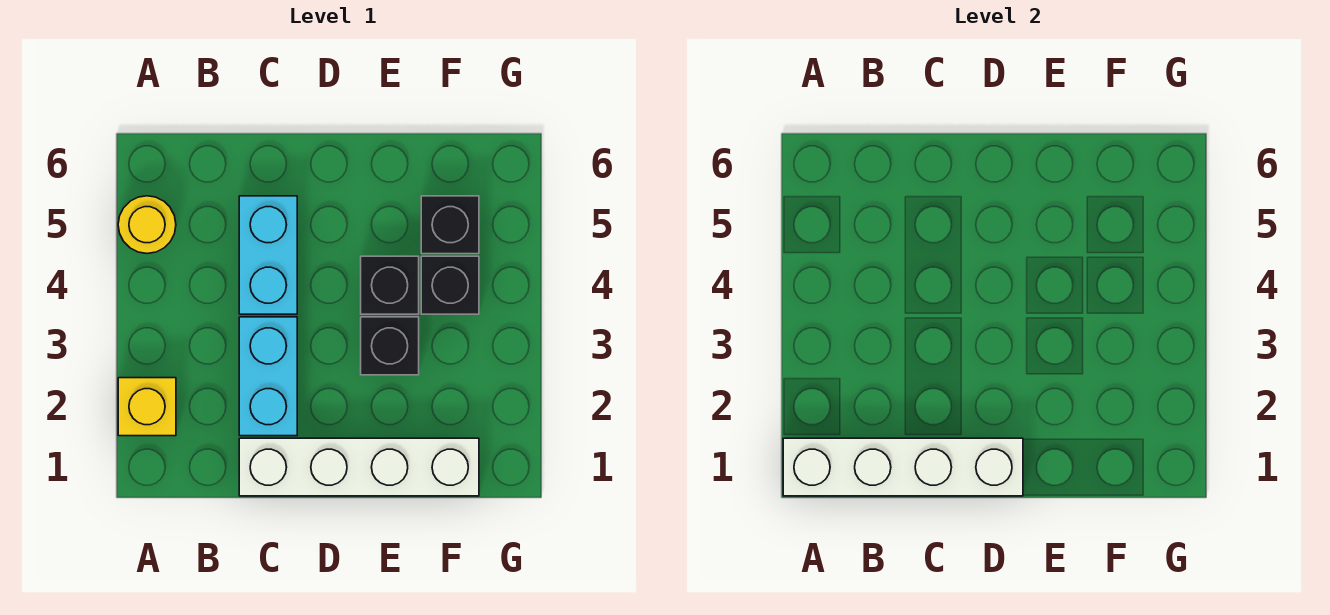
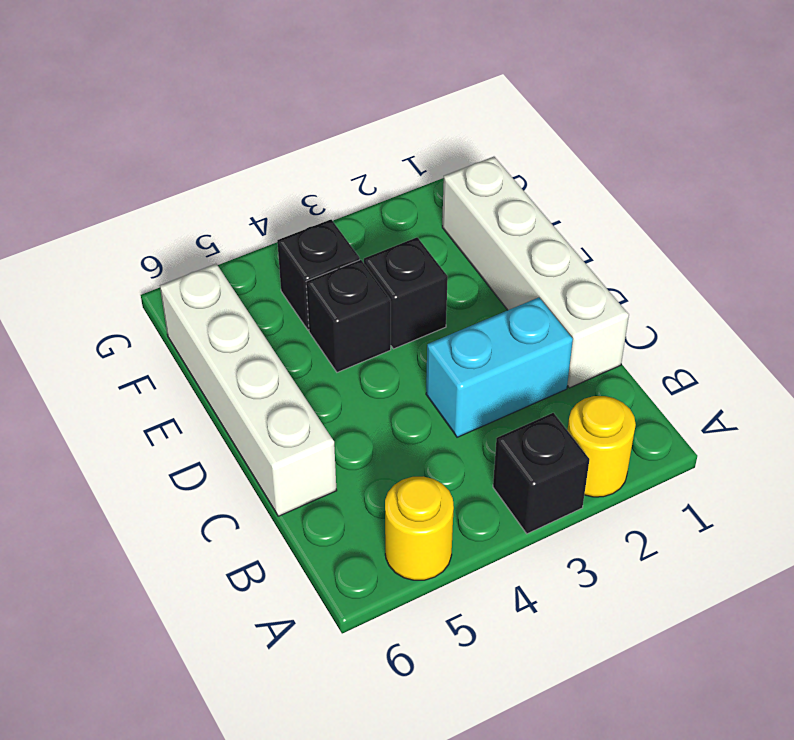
white 1x4 brick [783,438,1023,496] -> white 1x4 brick moved to [160,264,337,516]
yellow 1x1 brick [118,378,176,436] -> yellow 1x1 round brick [567,396,636,497]
cyan 1x2 brick [239,196,297,314] -> none
black 1x1 brick [421,196,479,254] -> black 1x1 brick moved to [493,413,589,534]

